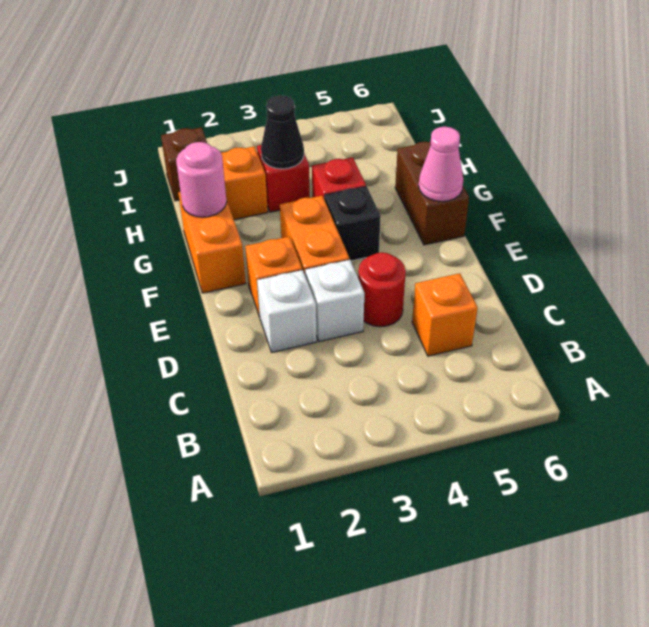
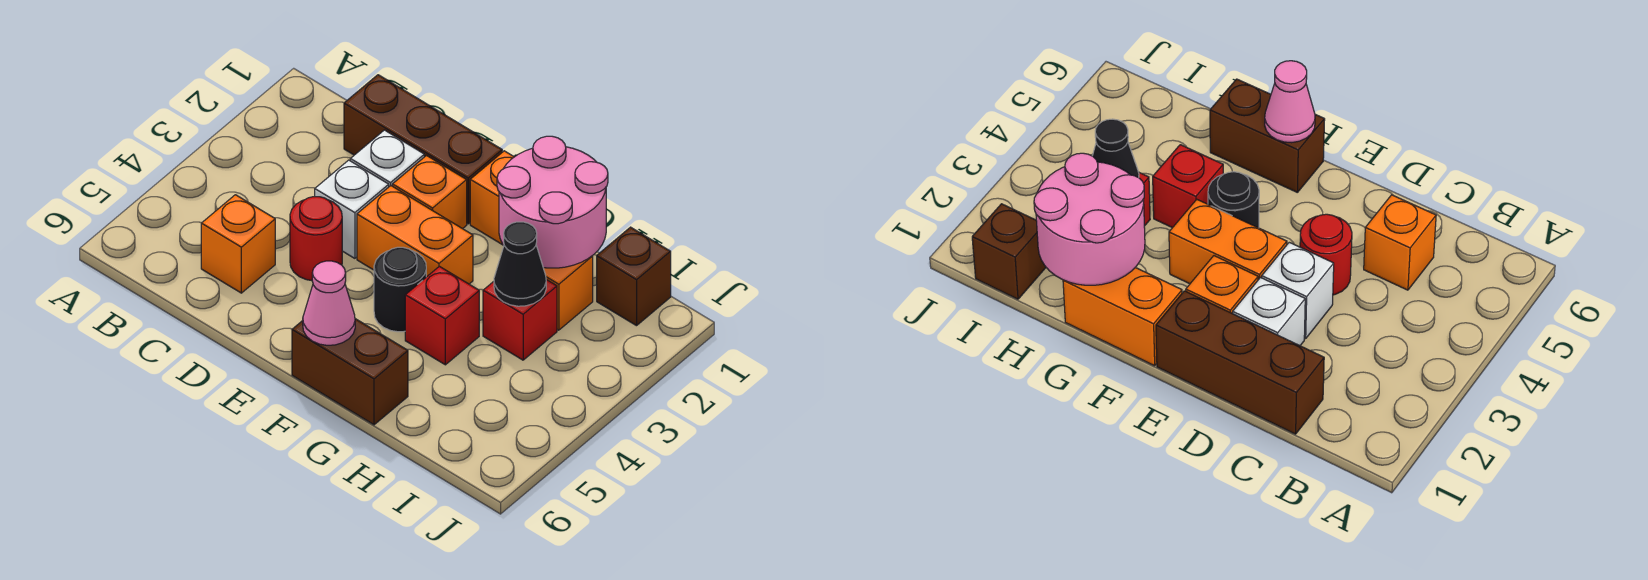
none -> brown 1x3 brick [344,75,502,224]
black 1x1 brick [325,186,381,261] -> black 1x1 round brick [374,247,426,332]
pink 1x1 round brick [176,142,227,217] -> pink 2x2 round brick [497,136,608,268]

